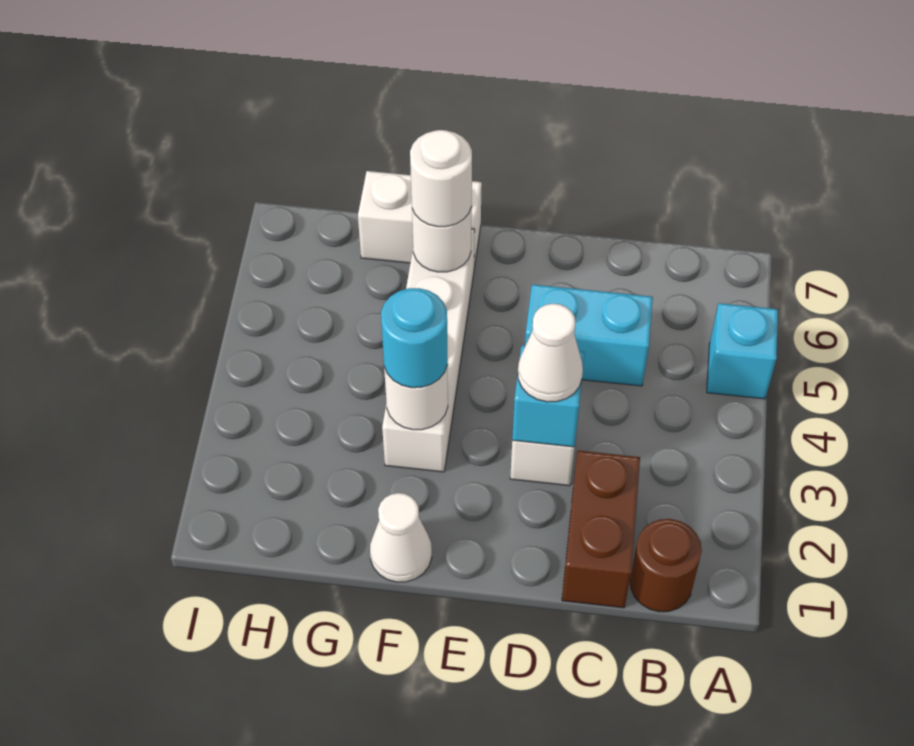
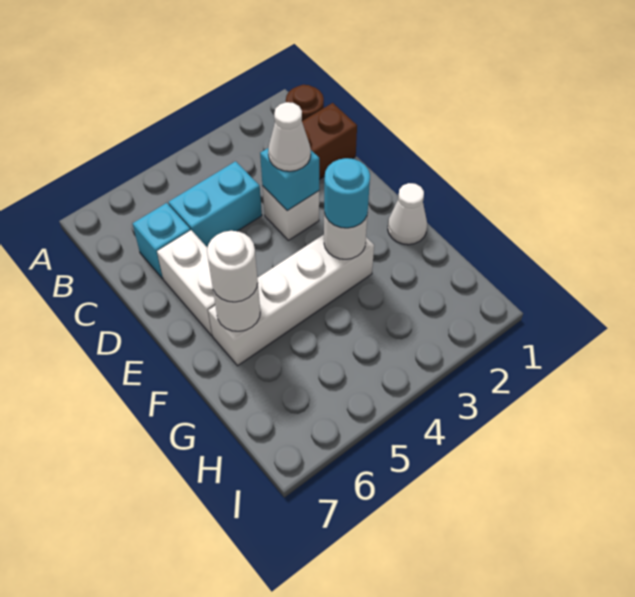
cyan 1x1 brick [707,303,778,399] -> cyan 1x1 brick moved to [133,203,190,278]
cyan 1x2 brick [525,285,653,386] -> cyan 1x2 brick turned to [168,161,262,247]
white 1x2 brick [358,171,482,268] -> white 1x2 brick moved to [157,230,215,336]

